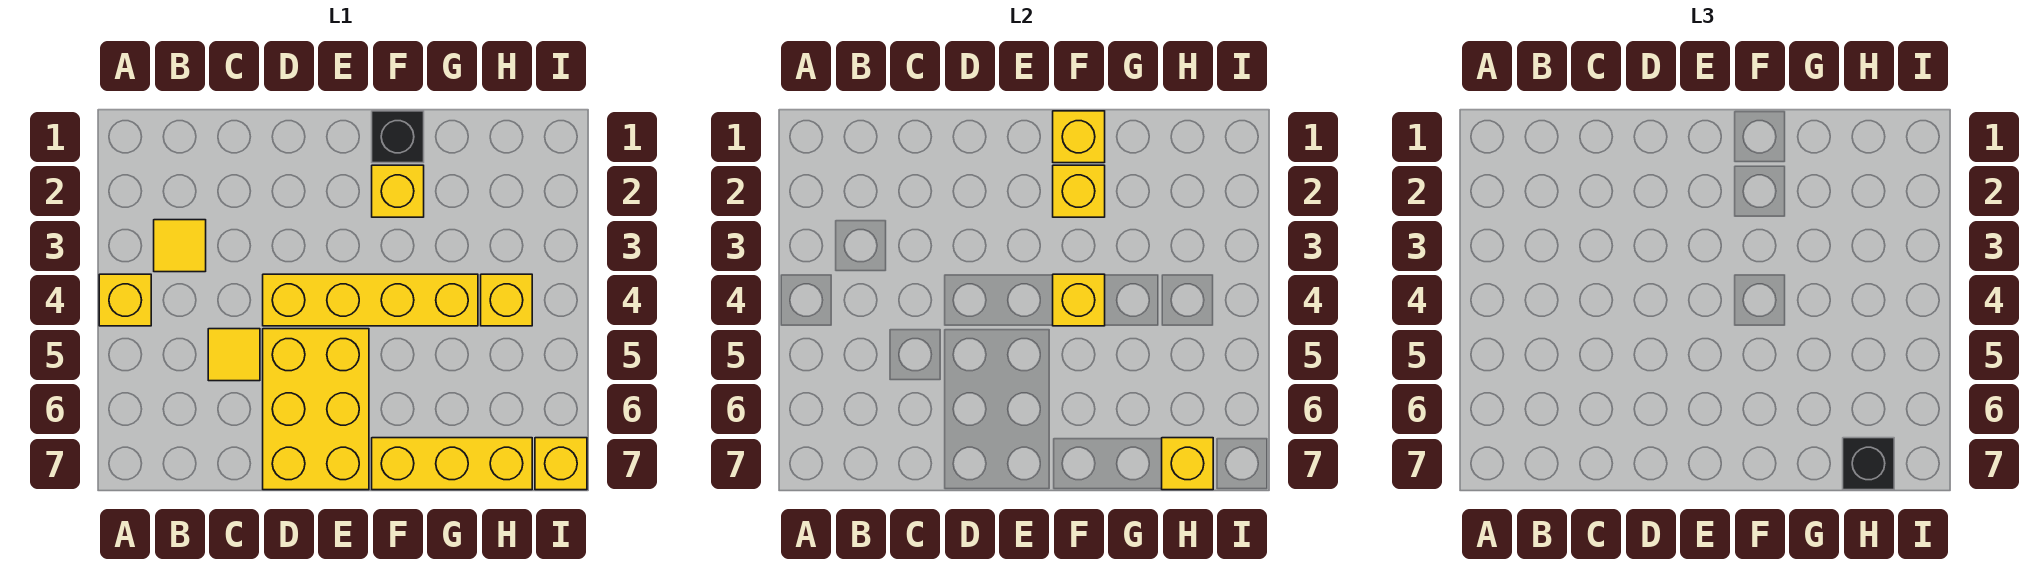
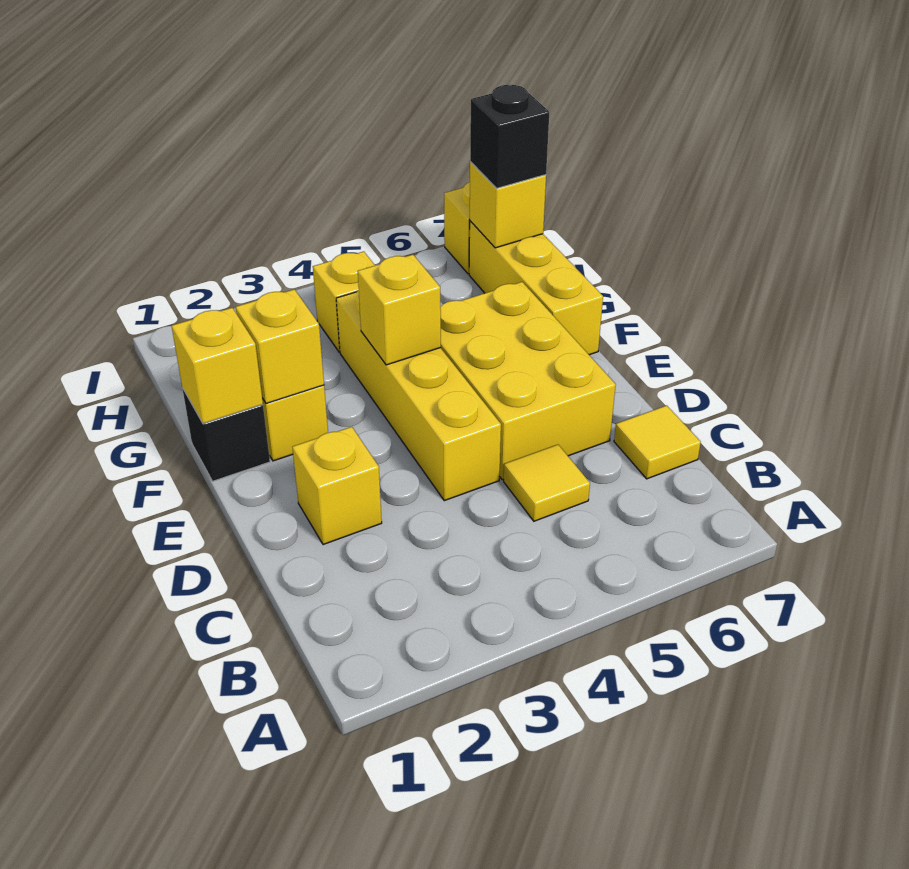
yellow 1x1 brick [99,274,151,326] -> yellow 1x1 brick moved to [292,427,382,545]
yellow 1x1 tile [154,220,206,272] -> yellow 1x1 tile moved to [614,406,701,479]
yellow 2x3 brick [263,329,369,490] -> yellow 2x3 brick turned to [440,282,616,480]

